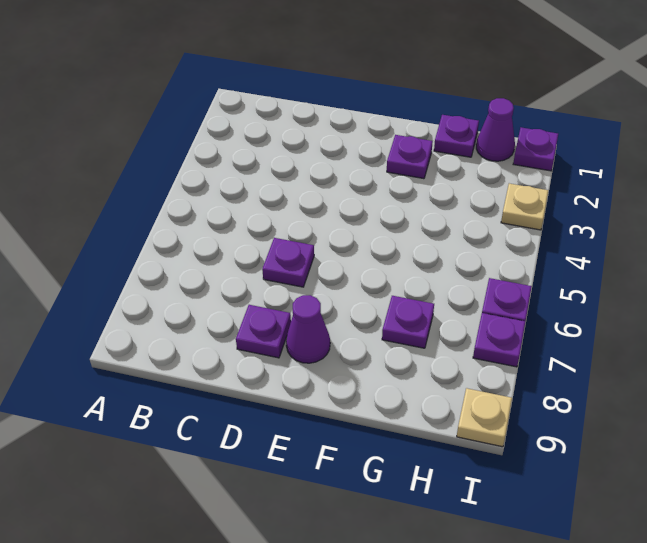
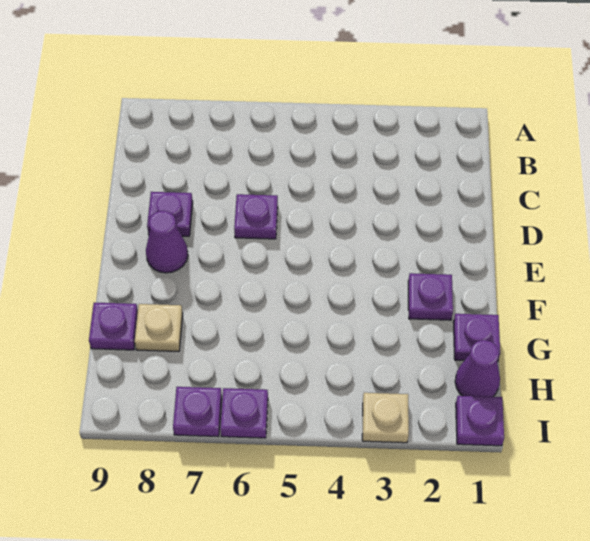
purple 1x1 plate [382,296,434,348] -> purple 1x1 plate moved to [89,303,138,350]
tan 1x1 plate [457,388,512,447] -> tan 1x1 plate moved to [135,304,183,351]

